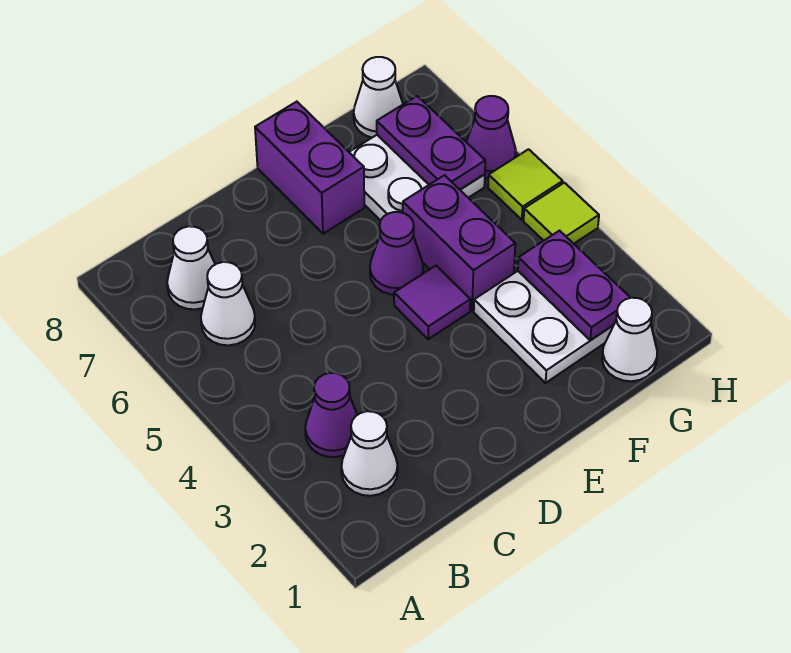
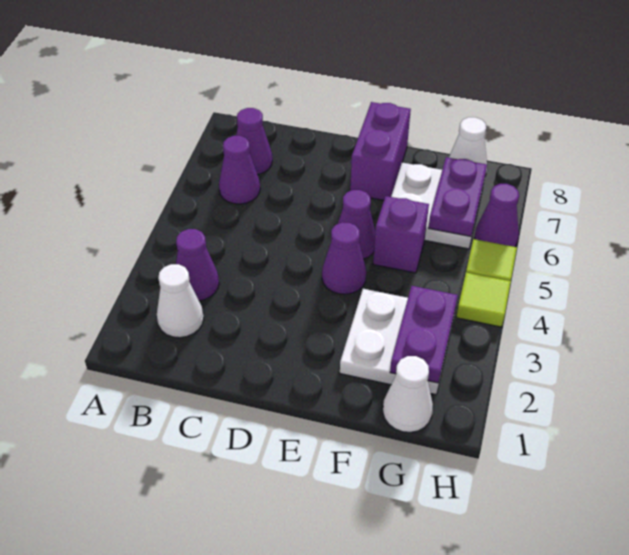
white 1x1 cone [201,262,255,345] -> purple 1x1 cone [219,136,260,204]
white 1x1 cone [167,226,215,309] -> purple 1x1 cone [236,108,272,175]
purple 1x1 tile [394,266,470,339] -> purple 1x1 cone [322,223,366,294]
purple 1x2 brick [403,175,515,310] -> purple 1x1 brick [373,196,429,273]

